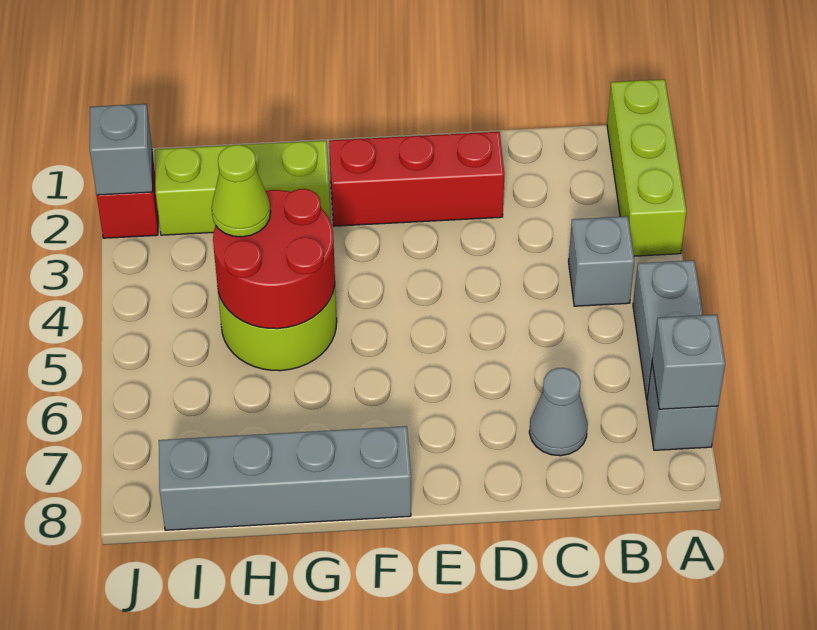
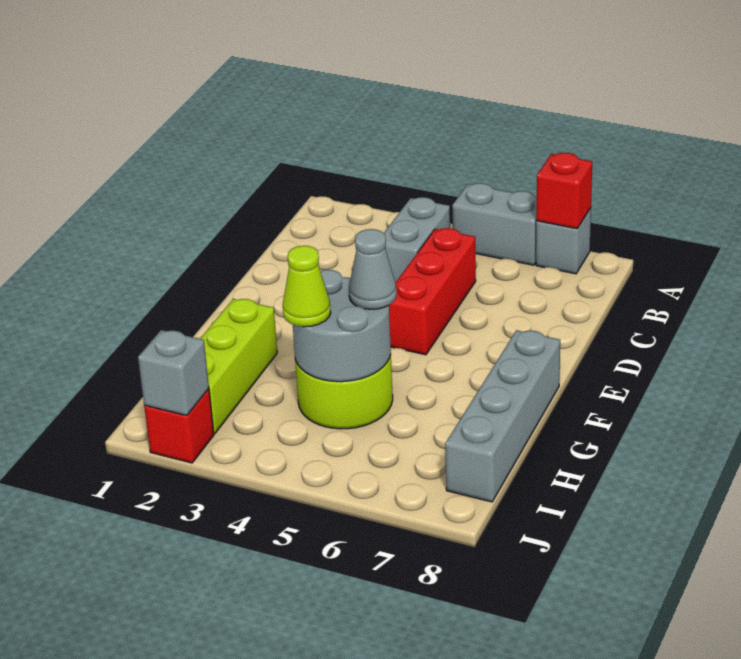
lime 1x3 brick [607,79,686,256] -> none
grey 1x1 brick [652,314,725,409] -> red 1x1 brick [536,153,592,229]
grey 1x1 brick [569,216,634,306] -> grey 1x2 brick [384,197,450,283]
grey 1x1 cone [529,368,588,456] -> grey 1x1 cone moved to [349,229,397,309]
red 1x3 brick [329,132,505,226] -> red 1x3 brick moved to [389,228,476,355]
red 2x2 round brick [213,189,335,329] -> grey 2x2 round brick [293,270,391,382]

